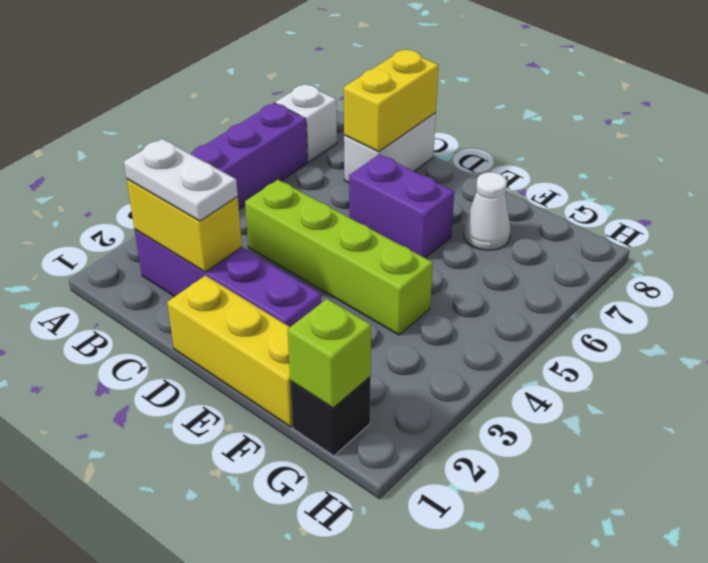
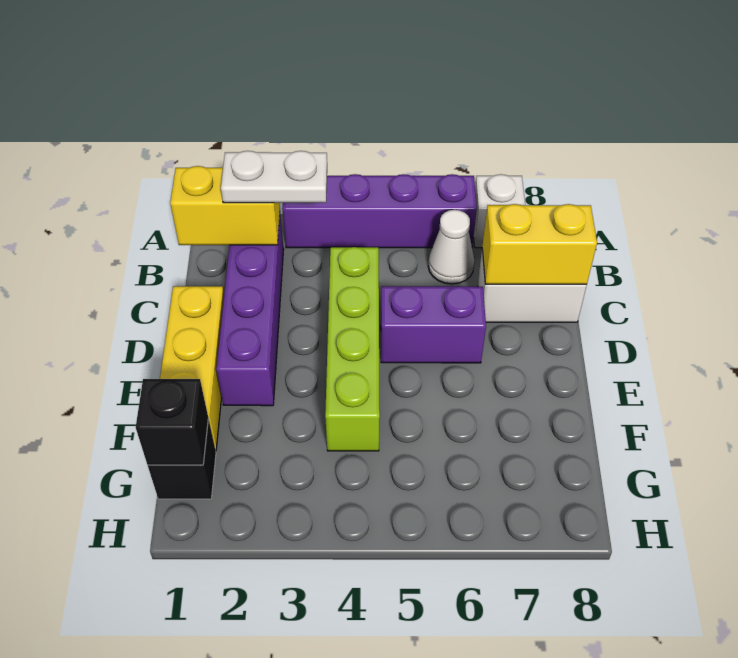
yellow 1x2 brick [127,179,242,272] -> yellow 1x2 brick turned to [170,166,280,245]
white 1x2 plate [124,139,238,221] -> white 1x2 plate turned to [221,151,327,203]
purple 1x2 brick [349,155,454,258] -> purple 1x2 brick turned to [381,286,486,363]
white 1x1 cone [464,172,511,250] -> white 1x1 cone moved to [428,210,474,284]
lime 1x1 brick [288,299,371,408] -> black 1x1 brick [136,379,208,465]

